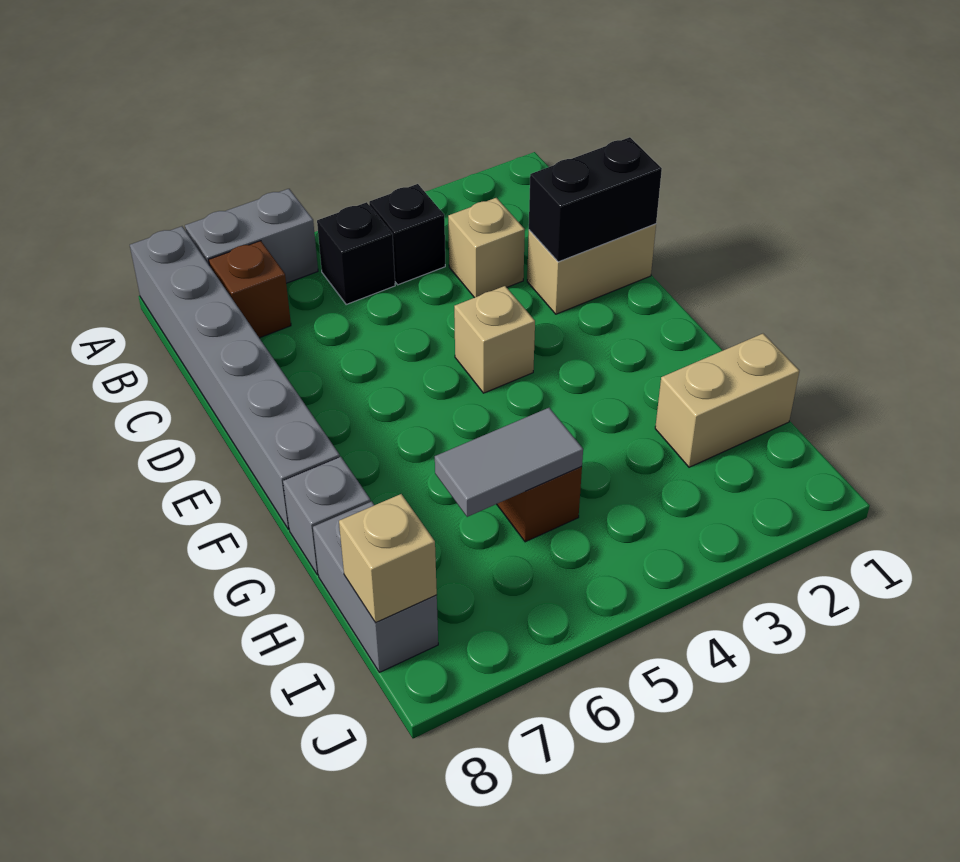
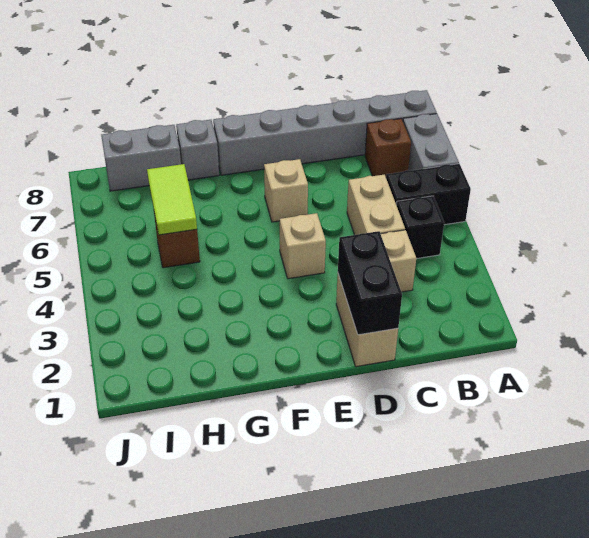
black 1x1 brick [317,202,395,304] -> black 1x2 brick [386,164,471,225]
tan 1x2 brick [655,334,799,467] -> tan 1x2 brick moved to [347,175,405,235]
grey 1x2 tile [435,408,583,517] -> lime 1x2 tile [147,164,197,235]
tan 1x1 brick [339,494,437,623] -> tan 1x1 brick moved to [264,159,308,222]

